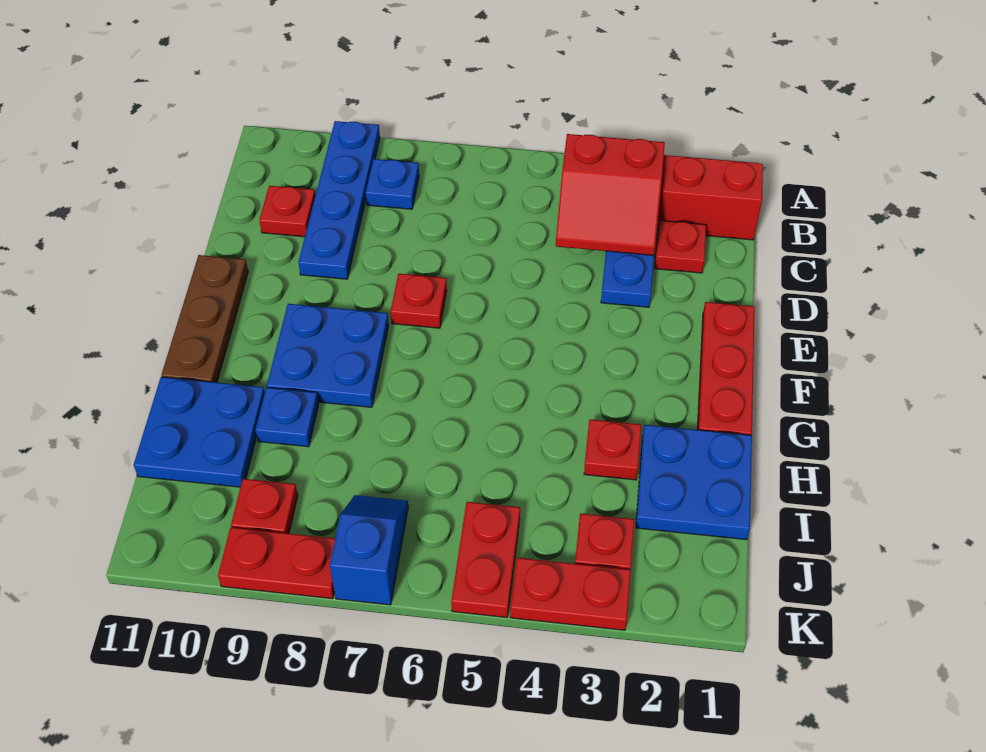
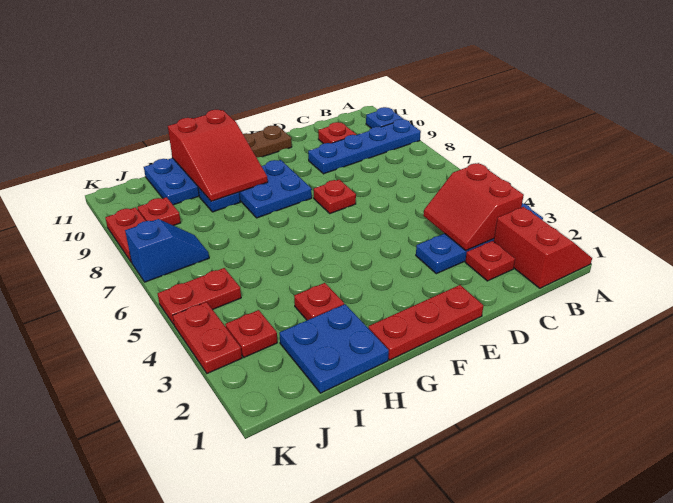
blue 1x1 plate [366,159,419,209] -> blue 1x1 plate moved to [366,107,403,128]
none -> red 2x3 slope [168,110,268,201]

